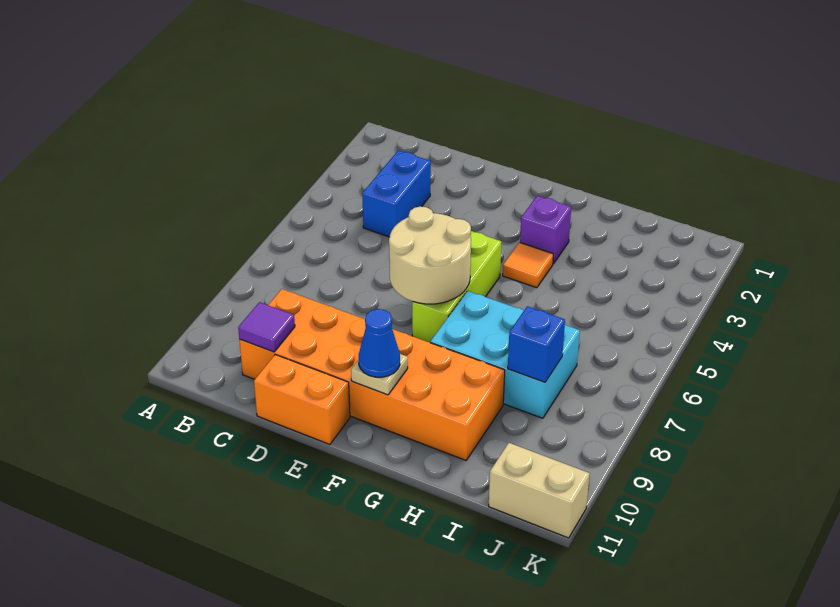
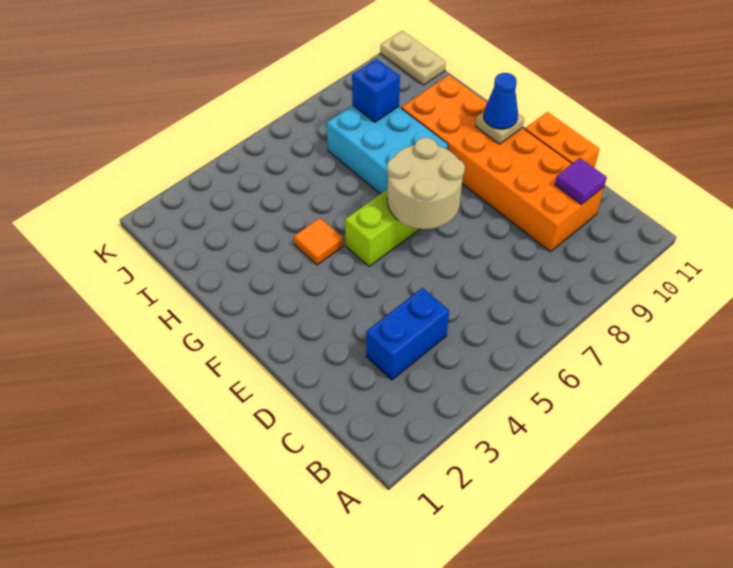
purple 1x1 brick [520,196,571,264] -> none
tan 1x2 brick [489,443,590,538] -> tan 1x2 plate [380,31,446,85]

